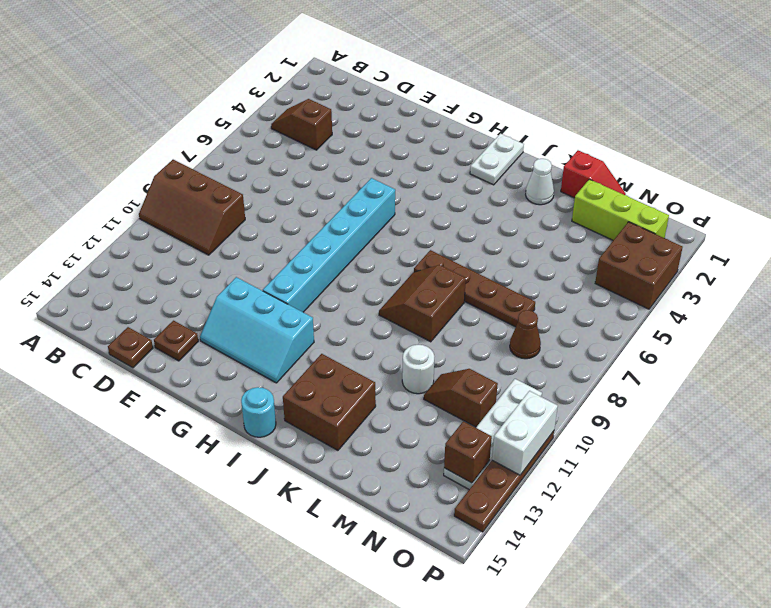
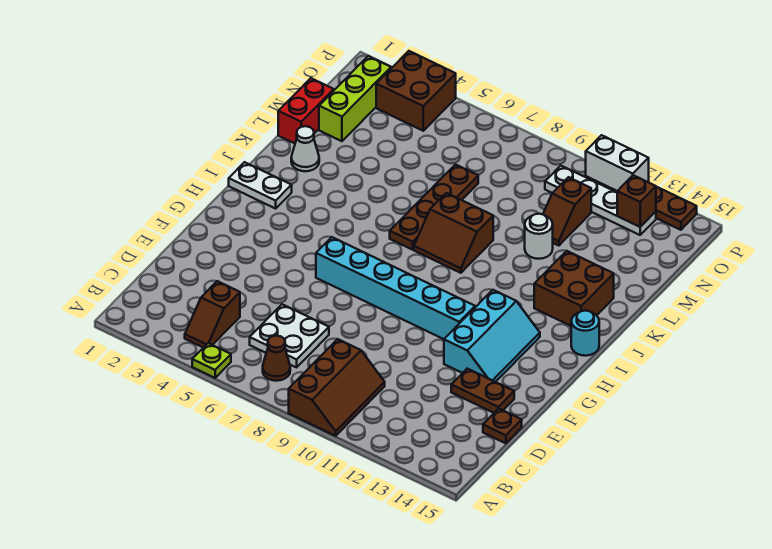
none -> lime 1x1 plate [192,343,231,378]
none -> white 2x2 plate [250,304,329,367]
brown 1x1 plate [154,321,198,361] -> brown 1x2 plate [451,369,514,413]
red 1x2 slope [561,150,626,198] -> red 1x2 brick [278,78,334,143]
brown 1x1 cone [510,310,541,359] -> brown 1x1 cone moved to [263,336,290,381]

